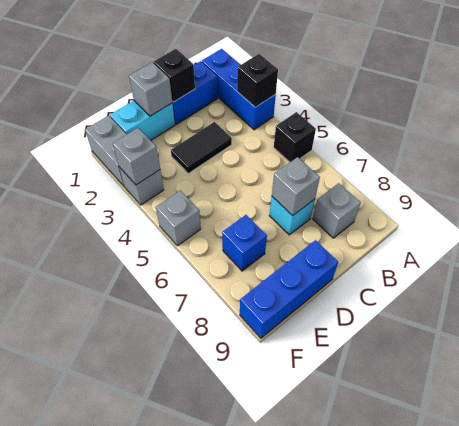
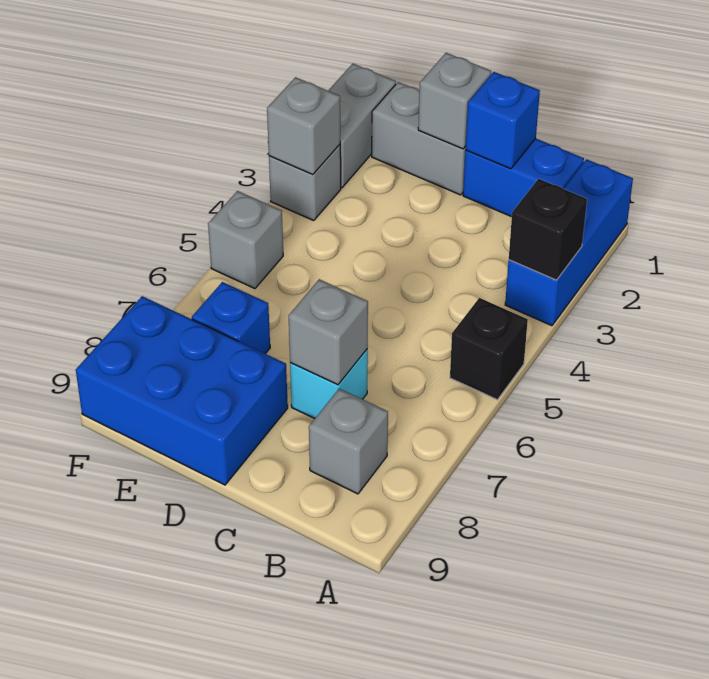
black 1x1 brick [154,49,195,102] -> blue 1x1 brick [465,72,540,169]
black 1x2 tile [171,122,232,173] -> none
cyan 1x2 brick [110,101,175,140] -> grey 1x2 brick [372,82,466,195]
blue 1x3 brick [240,240,338,338] -> blue 2x3 brick [76,296,288,485]

